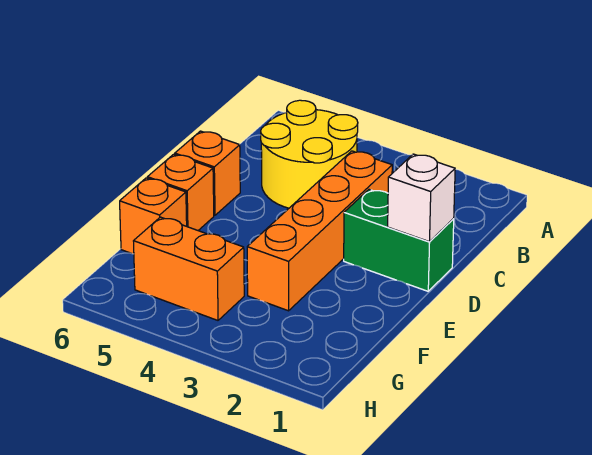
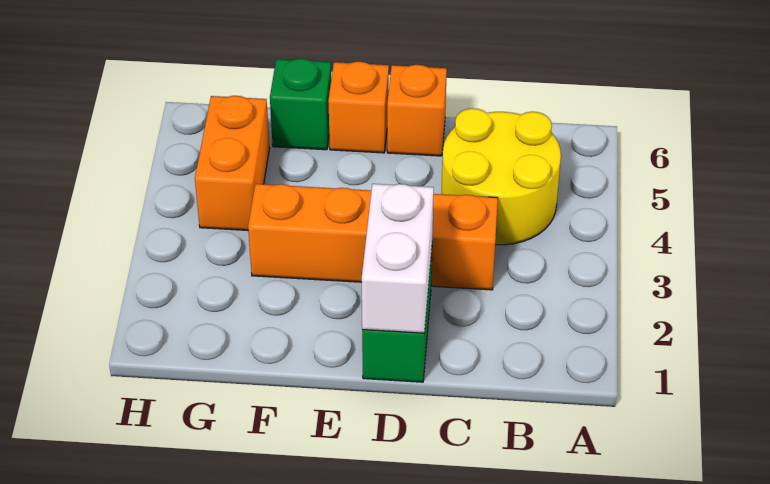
white 1x1 brick [388,154,455,242] -> white 1x2 brick [362,184,434,333]
orange 1x1 brick [120,178,187,254] -> green 1x1 brick [270,59,331,150]

